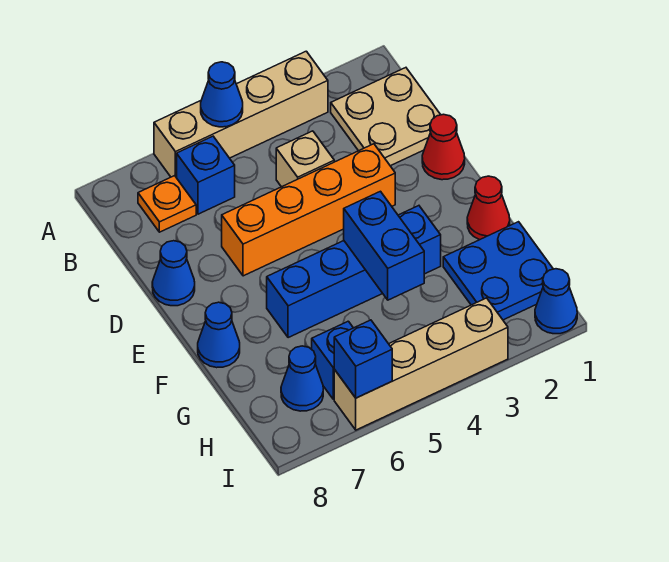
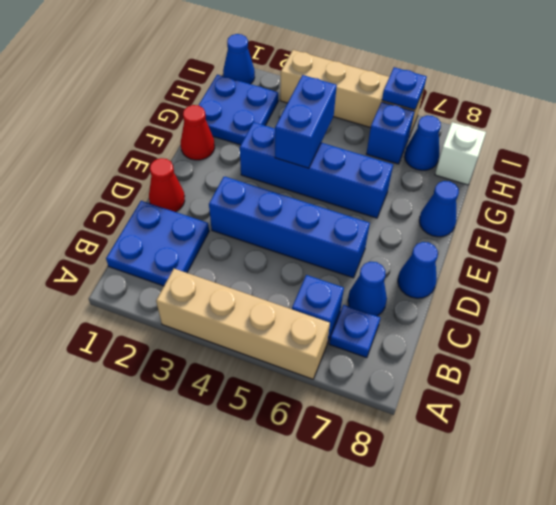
blue 1x1 cone [201,62,243,127] -> blue 1x1 cone moved to [348,262,387,316]
tan 2x2 plate [331,68,441,166] -> blue 2x2 plate [106,201,209,286]
orange 1x1 plate [138,176,196,232] -> blue 1x1 plate [330,305,380,358]
tan 1x1 brick [276,131,334,187] -> none
orange 1x4 brick [222,144,395,276] -> blue 1x4 brick [209,176,370,278]
none -> white 1x1 brick [435,122,486,185]
blue 1x1 brick [334,320,392,398] -> blue 1x1 plate [382,67,427,110]

